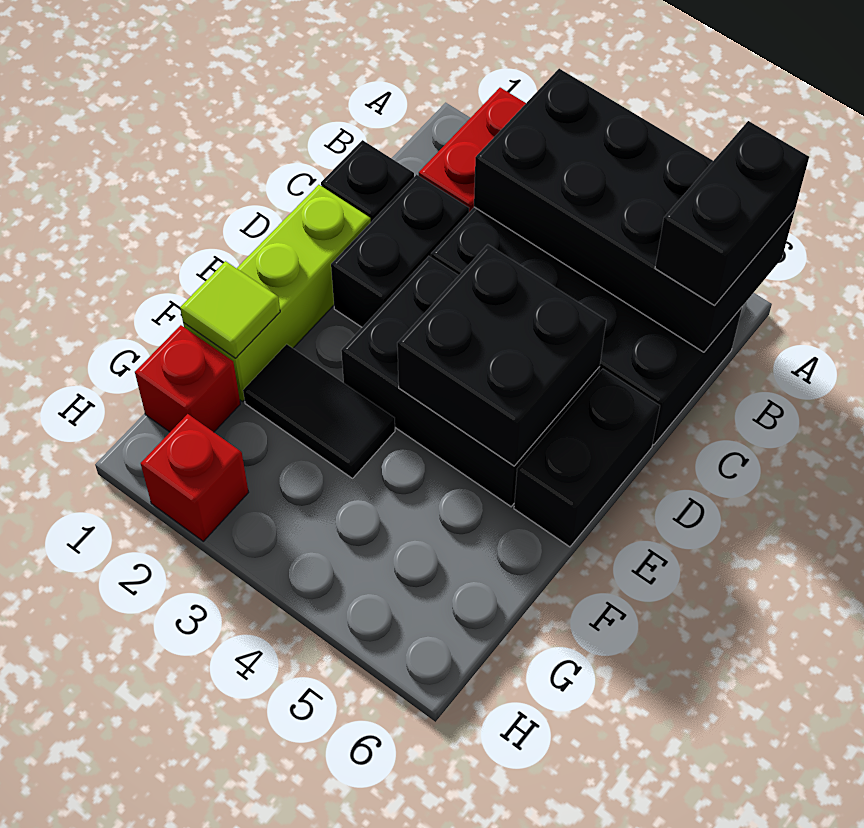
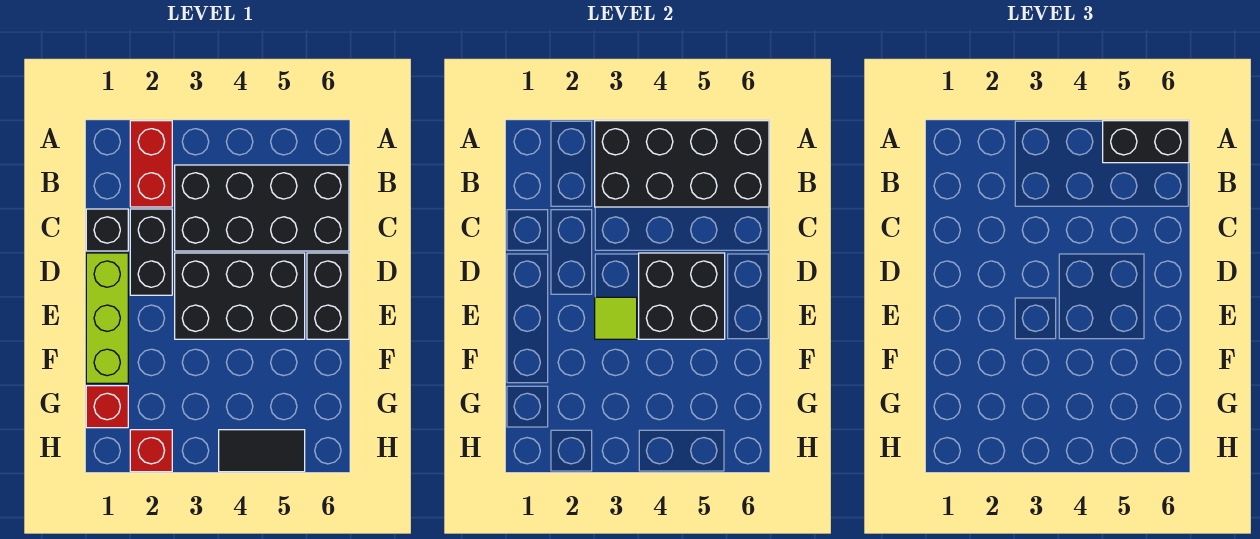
black 1x2 brick [655,121,809,305] -> black 1x2 brick turned to [1103,121,1189,163]
lime 1x1 tile [180,261,280,358] -> lime 1x1 tile moved to [595,297,637,339]
black 1x2 tile [243,344,395,478] -> black 1x2 tile moved to [219,430,305,472]

